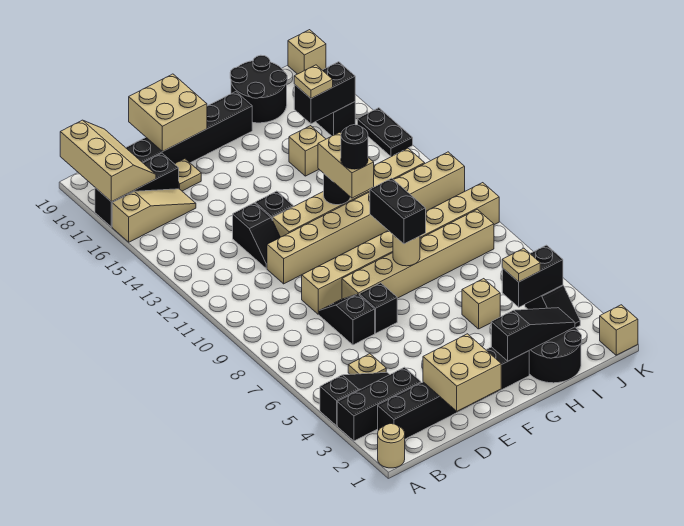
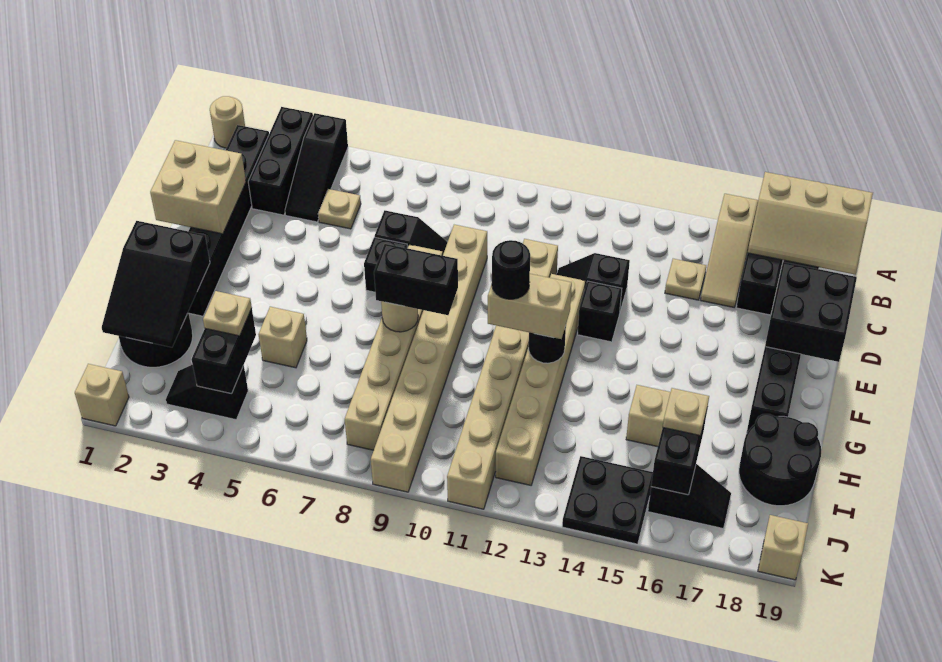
tan 1x1 plate [175,159,201,191] -> tan 1x1 plate moved to [665,259,706,300]
tan 2x2 brick [129,74,207,152] -> black 2x2 brick [765,262,857,362]
black 1x3 slope [491,308,575,361] -> black 2x3 slope [102,221,210,347]
black 1x2 plate [357,108,413,157] -> black 2x2 plate [562,456,653,544]

